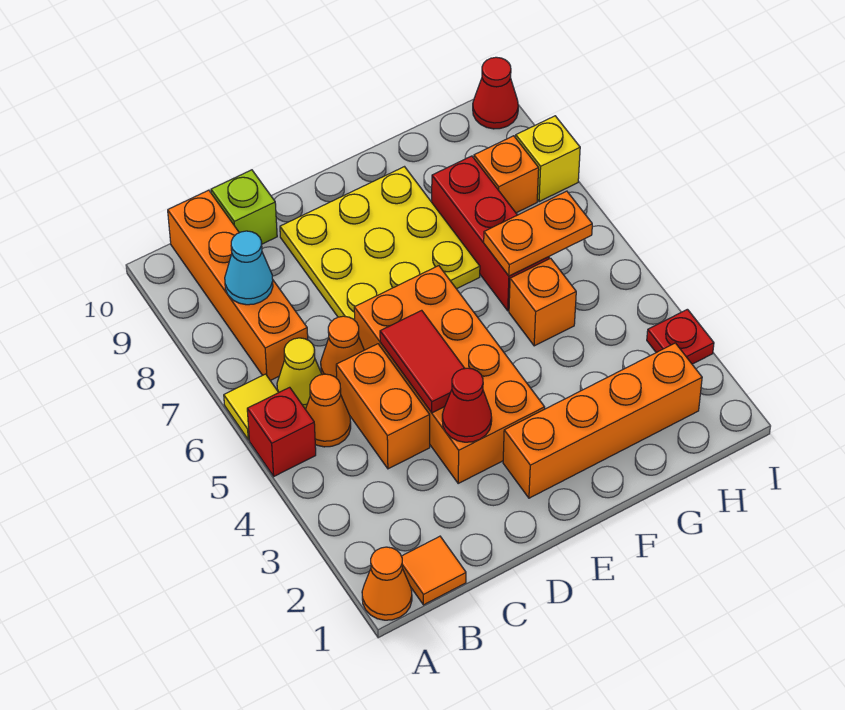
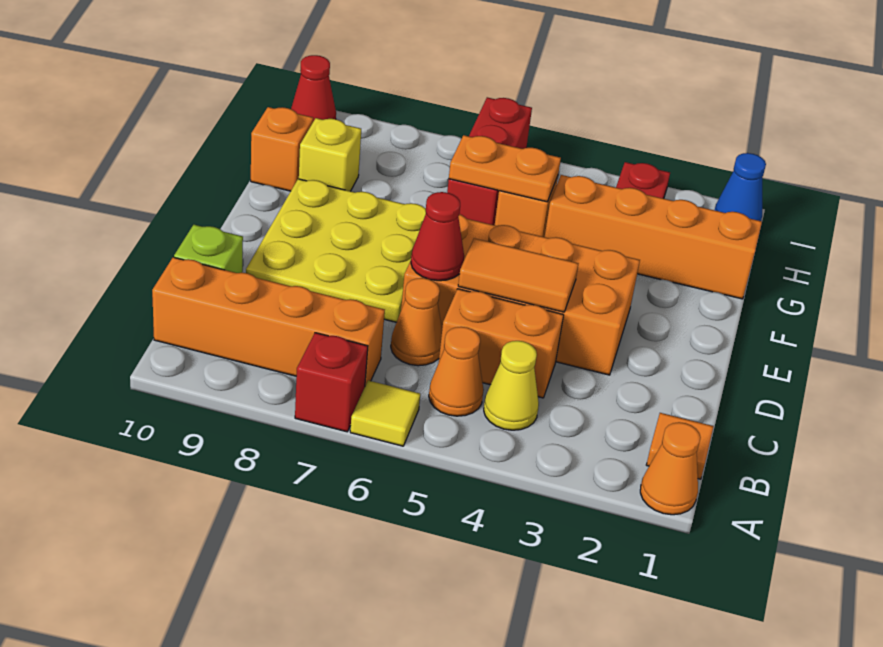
red 1x1 brick [247,387,316,476] -> red 1x1 brick moved to [295,333,368,432]
yellow 1x1 cone [277,338,322,409] -> yellow 1x1 cone moved to [484,341,539,430]
cyan 1x1 cone [225,231,273,305] -> none
red 1x1 cone [442,368,492,442] -> red 1x1 cone moved to [411,192,464,281]
red 1x2 tile [380,310,465,413] -> orange 1x2 tile [458,238,579,312]
orange 1x4 brick [503,343,702,498] -> orange 1x4 brick turned to [545,175,762,299]
red 1x3 brick [432,156,549,311] -> red 1x3 brick turned to [447,97,532,225]
orange 1x2 plate [484,191,592,276] -> orange 1x2 plate turned to [449,135,561,202]
orange 1x1 brick [474,136,539,213] -> orange 1x1 brick moved to [251,107,313,191]
none -> blue 1x1 cone [715,153,766,221]
yellow 1x1 brick [516,116,580,202] -> yellow 1x1 brick moved to [299,118,361,191]

